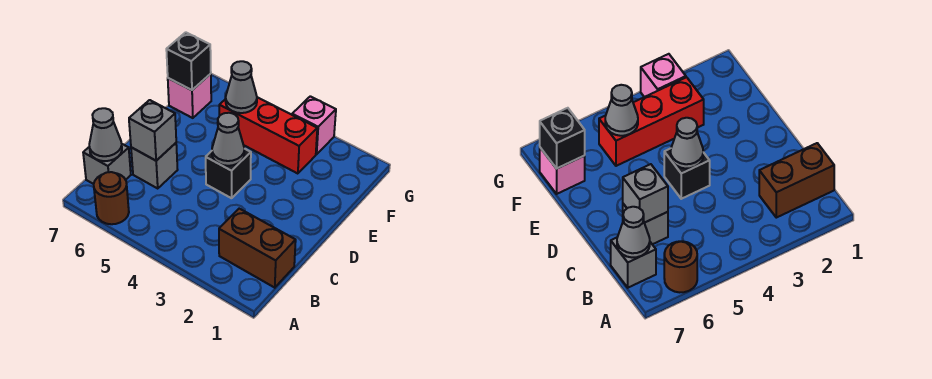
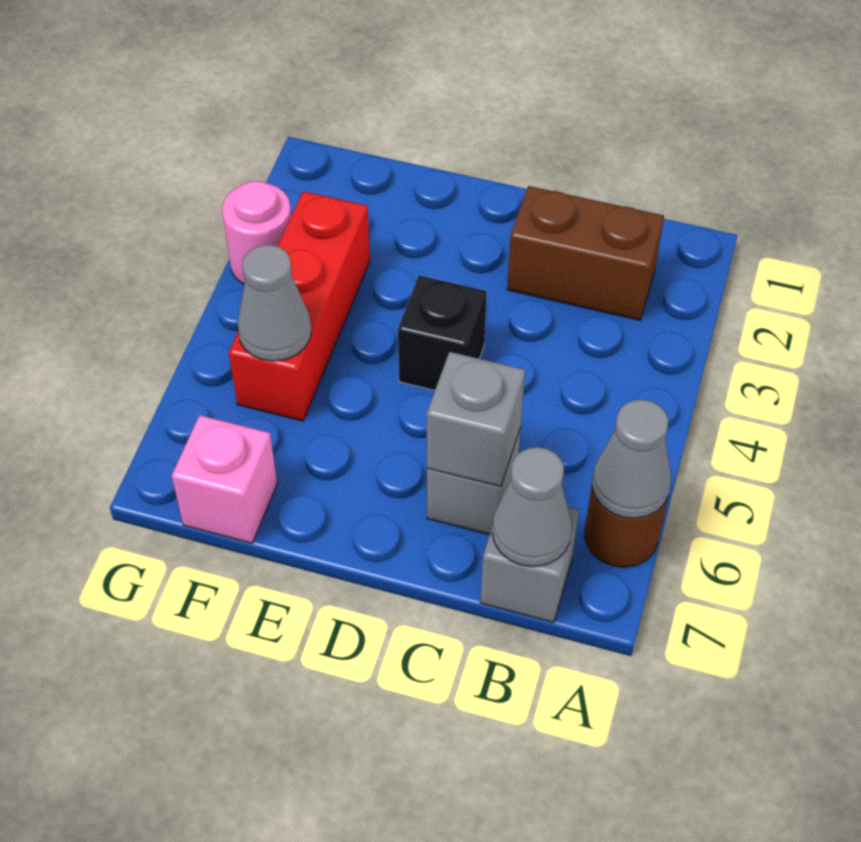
brown 1x2 brick [219,209,296,288] -> brown 1x2 brick turned to [507,186,664,320]
grey 1x1 cone [212,113,244,166] -> grey 1x1 cone moved to [592,400,671,518]
black 1x1 brick [166,32,211,90] -> none
pink 1x1 brick [292,96,336,154] -> pink 1x1 round brick [222,181,291,284]

